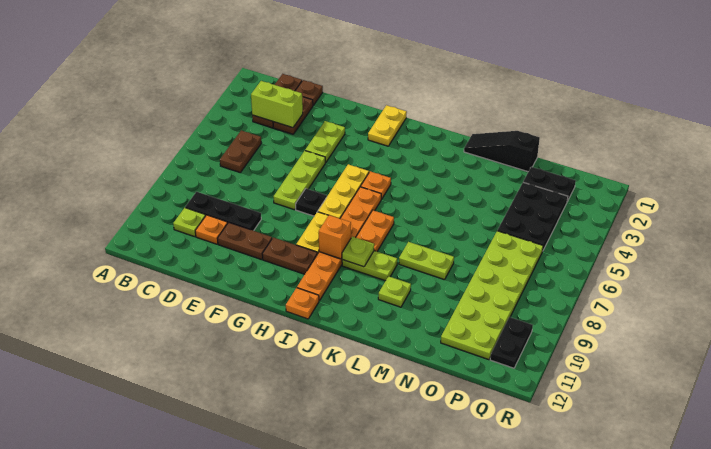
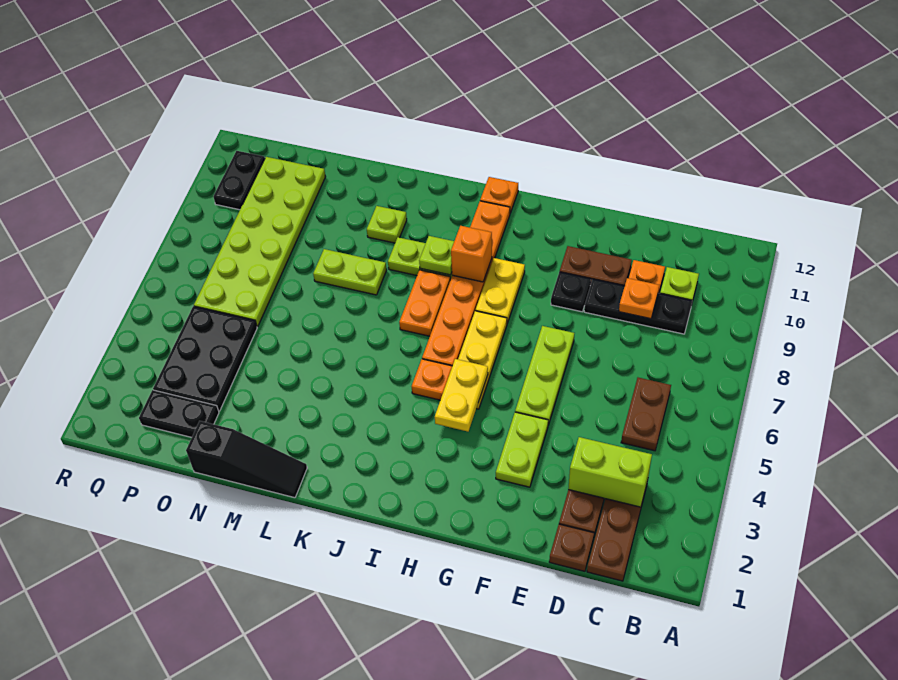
none -> orange 1x1 plate [619,278,659,319]
black 1x1 plate [296,189,327,216] -> black 1x1 plate moved to [551,272,591,312]
brown 1x2 plate [262,237,318,274] -> none
yellow 1x2 plate [368,105,407,146] -> yellow 1x2 plate moved to [435,359,488,432]

